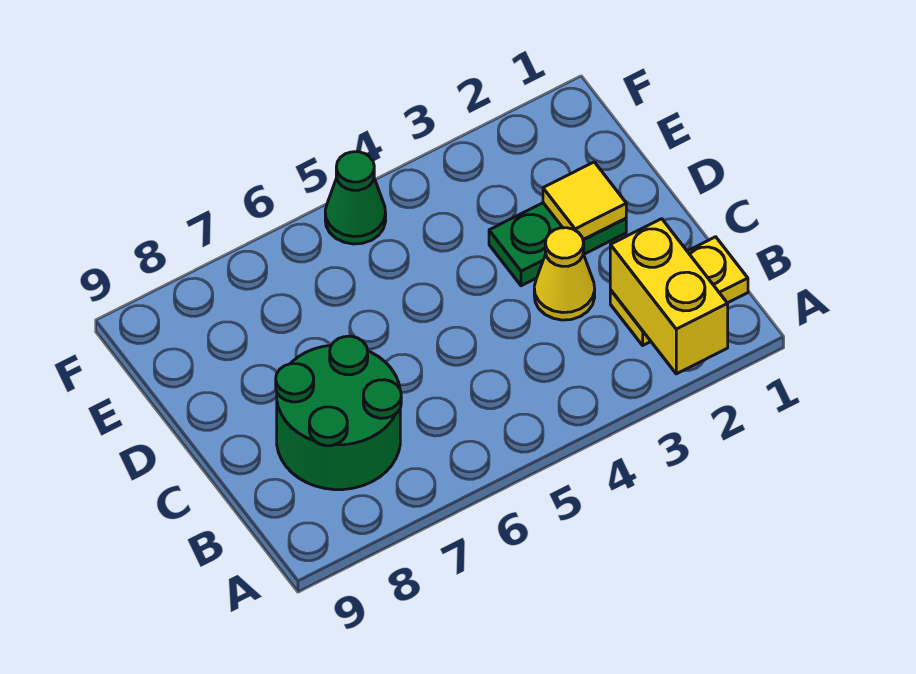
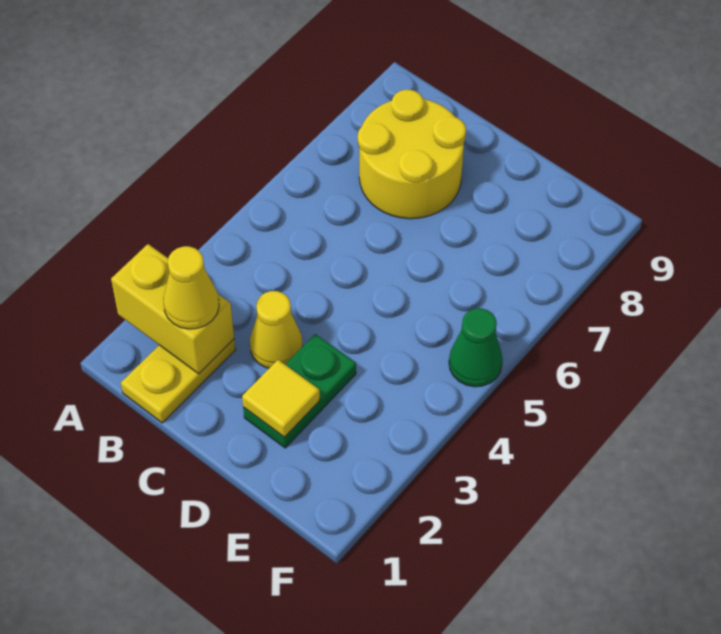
none -> yellow 1x1 cone [163,246,219,329]
green 2x2 round brick [276,336,401,490] -> yellow 2x2 round brick [358,90,466,219]

